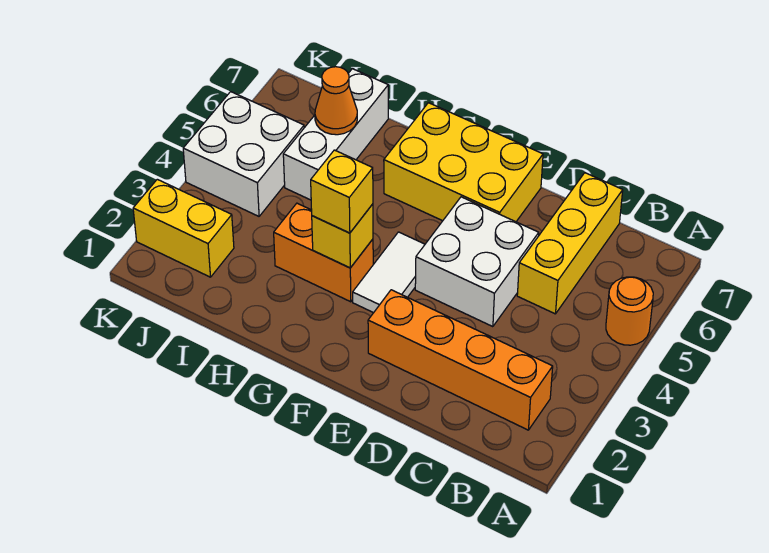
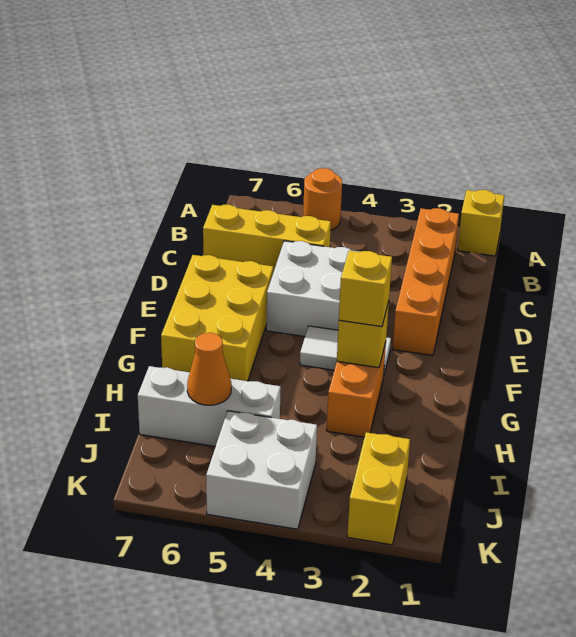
none -> yellow 1x1 brick [458,190,504,256]

